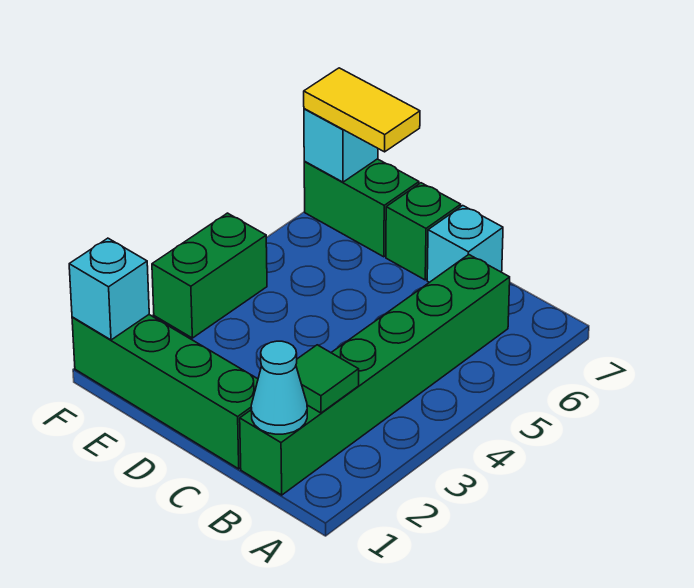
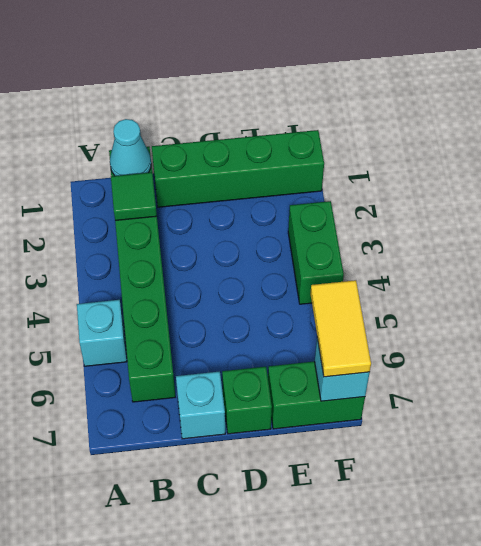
yellow 1x2 tile [304,68,420,152] -> yellow 1x2 tile turned to [310,280,371,377]
cyan 1x1 brick [69,238,149,340] -> cyan 1x1 brick moved to [77,300,127,366]

